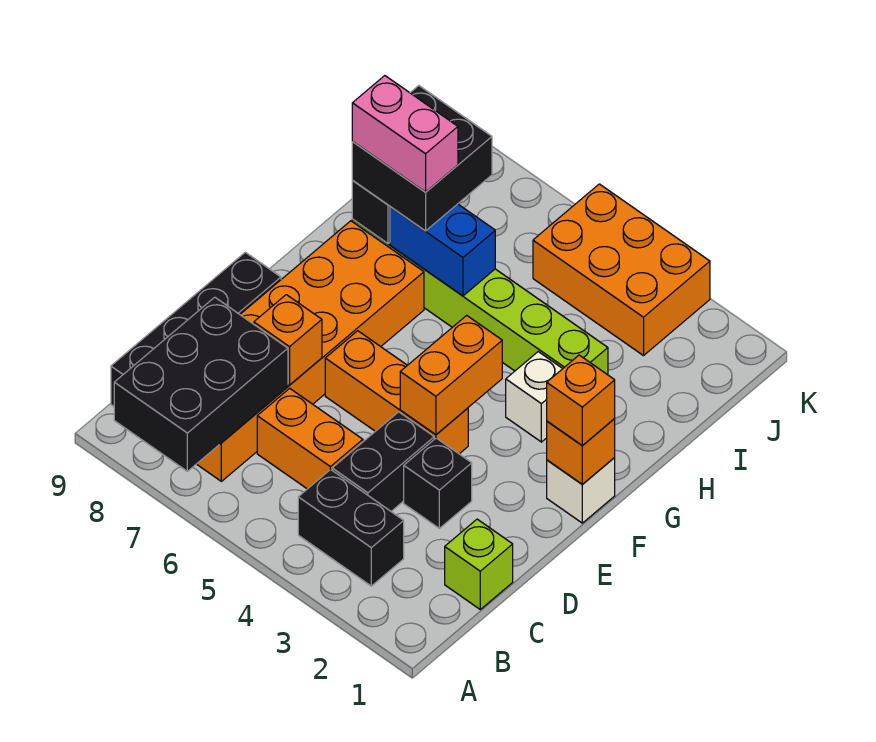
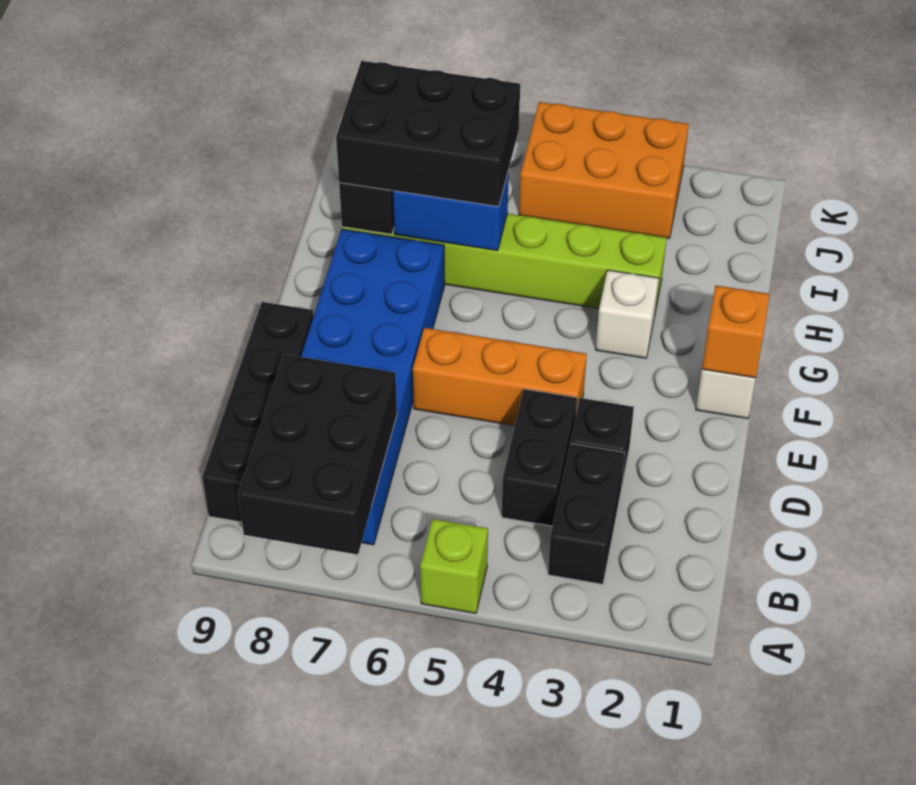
black 1x2 brick [298,469,404,586] -> black 1x2 brick turned to [548,443,625,584]
orange 2x6 brick [197,221,424,481] -> blue 2x6 brick [301,229,445,545]
lime 1x1 brick [445,519,513,609] -> lime 1x1 brick moved to [420,519,488,613]
orange 1x2 brick [257,388,363,489] -> none
orange 1x1 brick [254,295,322,385] -> none
orange 1x2 brick [400,315,502,435] -> none
orange 1x1 brick [547,355,615,446] -> none
black 2x2 brick [352,86,492,231] -> black 2x3 brick [336,61,520,207]
pink 1x2 brick [352,76,458,192] -> none

